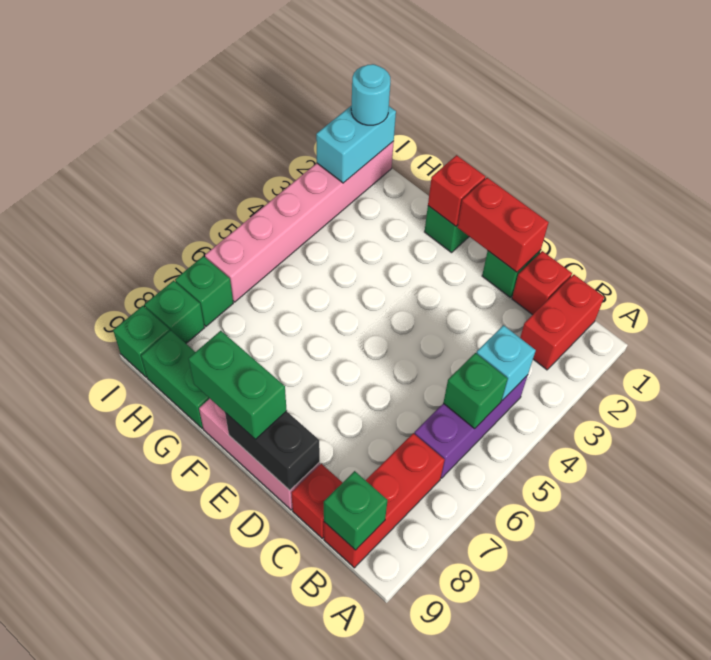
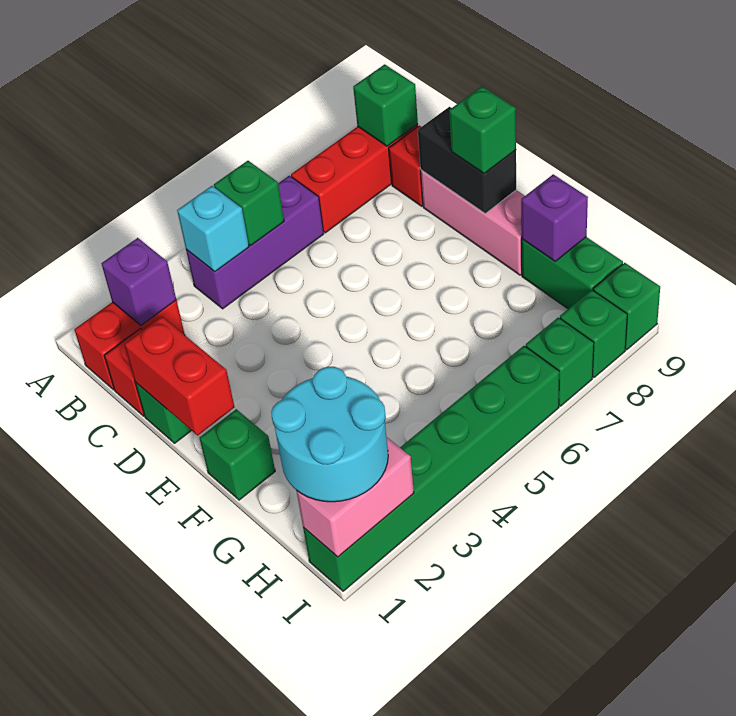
none -> purple 1x1 brick [102,238,176,325]
green 1x2 brick [188,331,287,440] -> green 1x1 brick [449,86,516,173]
red 1x1 brick [428,155,485,226] -> none
none -> purple 1x1 brick [521,174,588,261]
pink 1x6 brick [205,141,394,302] -> green 1x6 brick [303,346,559,591]
cyan 1x2 brick [316,105,396,183] -> pink 1x2 brick [296,437,414,557]
cyan 1x1 round brick [351,64,390,125] -> cyan 2x2 round brick [271,367,388,502]

